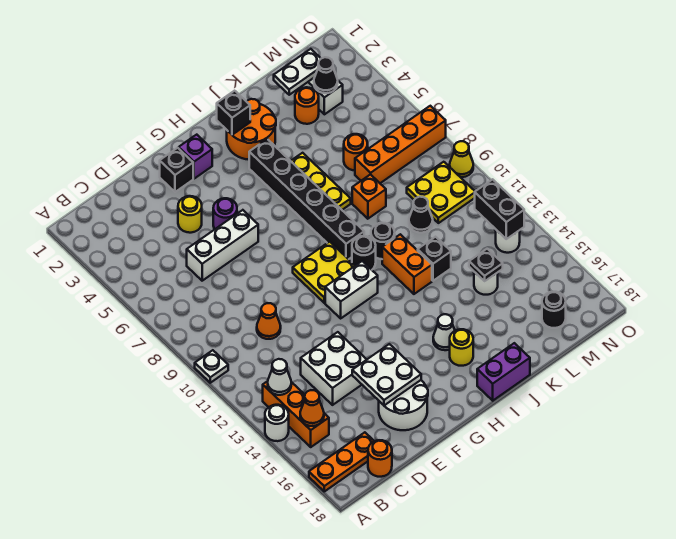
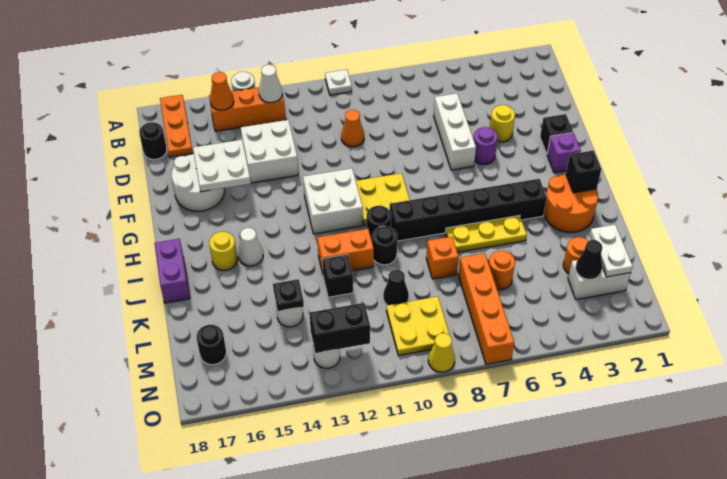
orange 1x1 round brick [368,440,392,477] -> black 1x1 round brick [139,122,167,160]
white 1x2 brick [325,261,378,318] -> white 2x2 brick [303,168,363,234]

